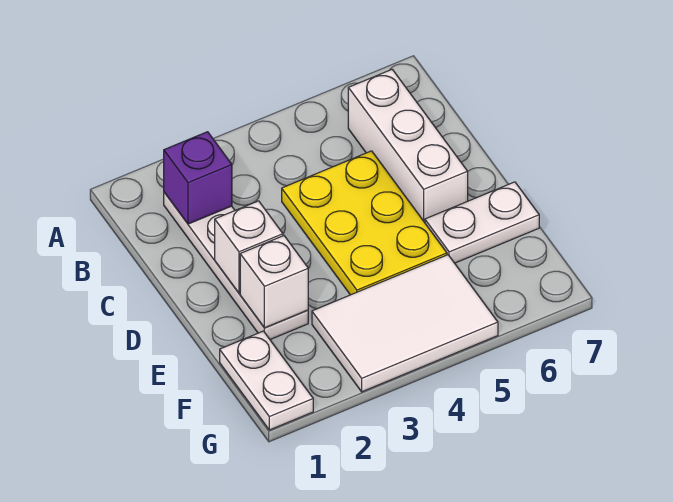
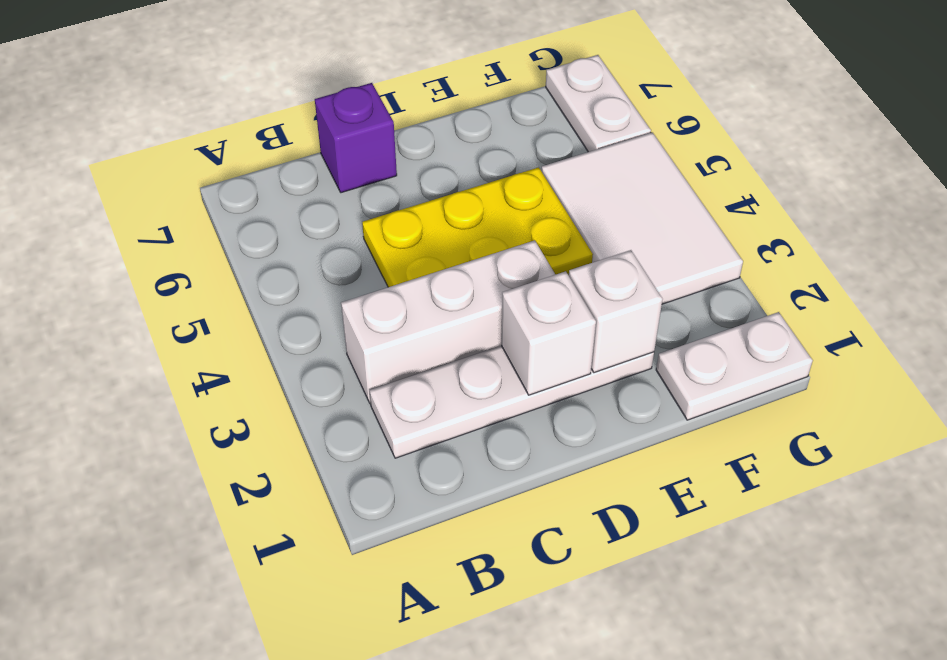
purple 1x1 brick [164,132,232,224] -> purple 1x1 brick moved to [315,83,397,193]
white 1x3 brick [348,70,468,222] -> white 1x3 brick moved to [341,240,555,403]
white 1x2 plate [425,182,539,263] -> white 1x2 plate moved to [546,55,651,152]

